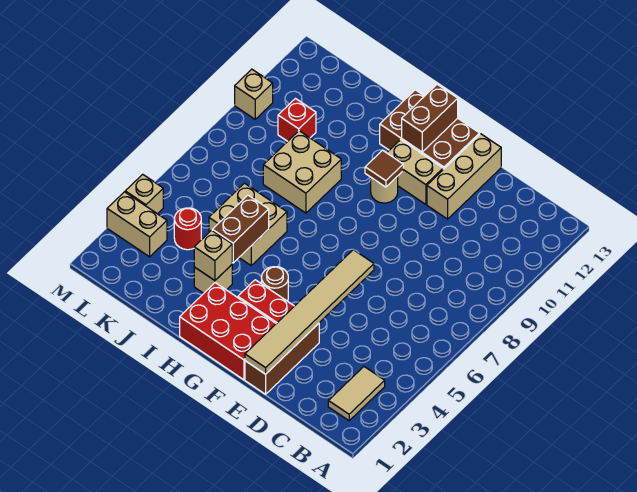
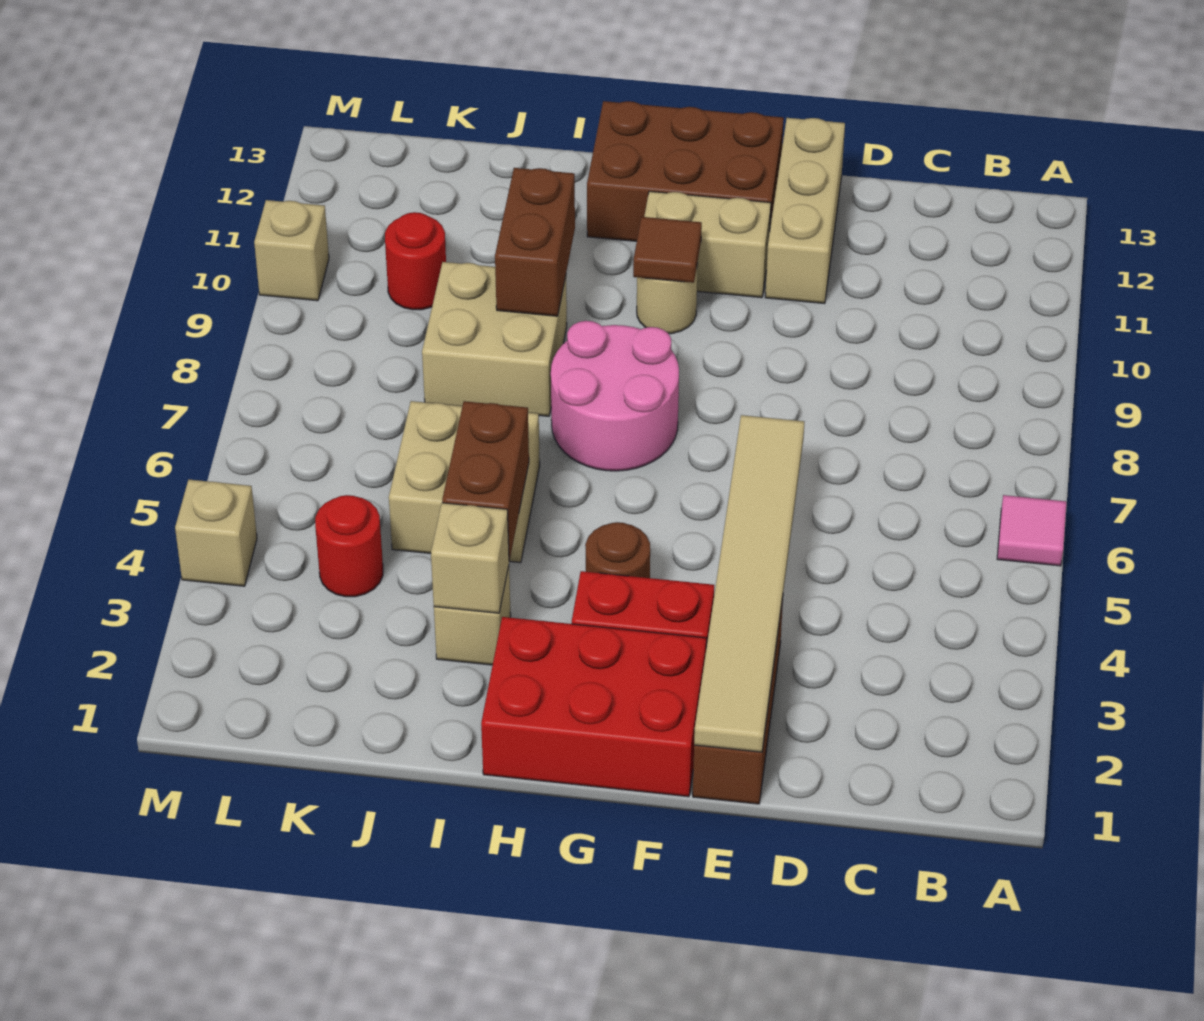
none -> pink 1x1 tile [997,495,1067,566]
tan 1x2 tile [328,367,385,421] -> none
none -> pink 2x2 round brick [551,321,679,471]
brown 1x2 brick [402,84,458,152] -> brown 1x2 brick moved to [495,168,575,316]
red 1x1 brick [278,99,316,141] -> red 1x1 round brick [385,212,446,310]
tan 1x2 brick [107,192,167,257] -> none

